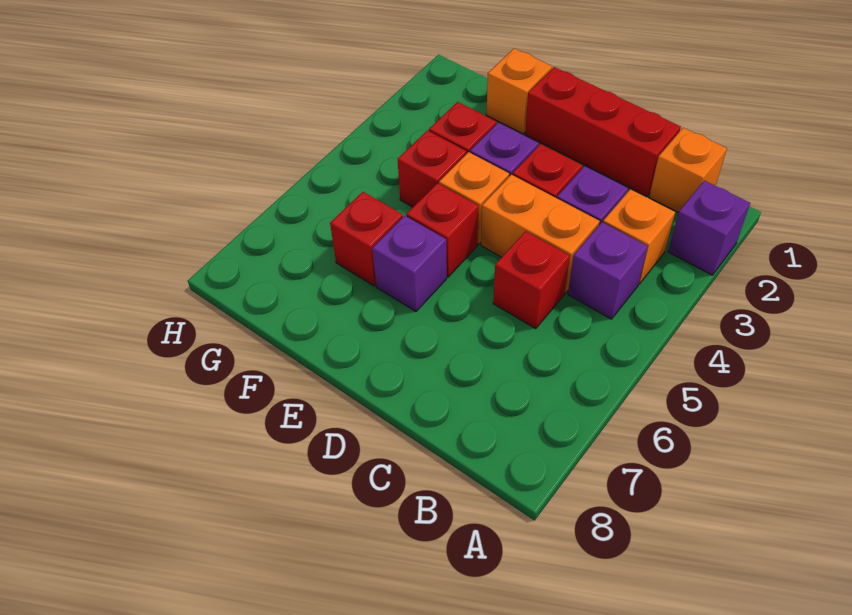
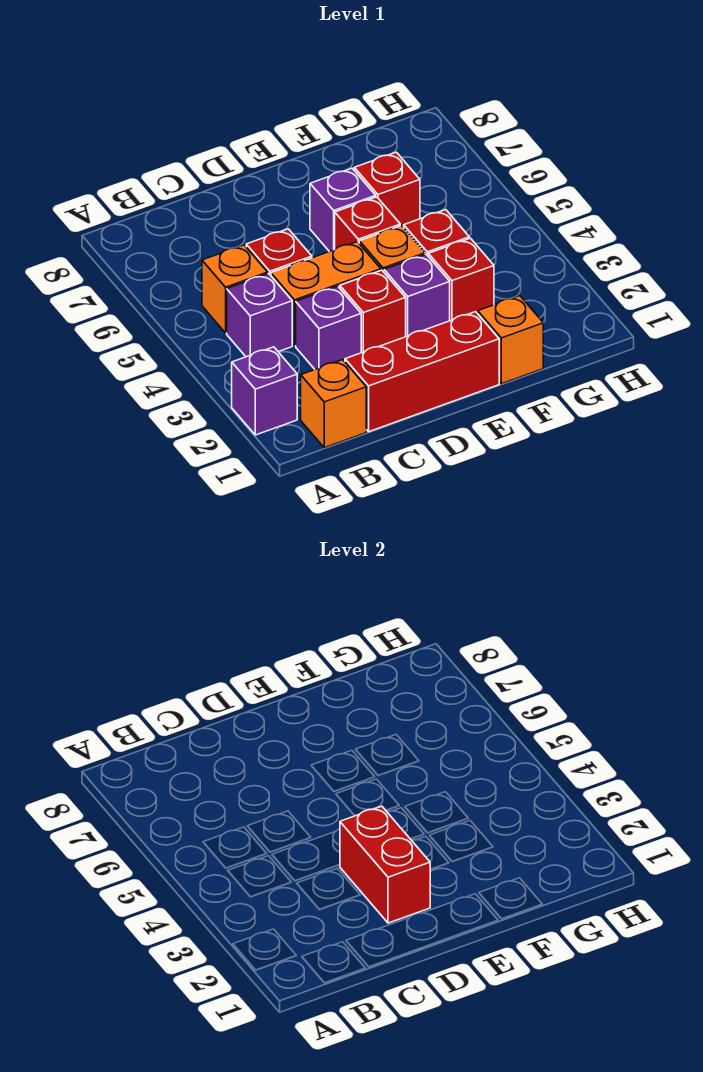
orange 1x1 brick [603,189,675,284] -> orange 1x1 brick moved to [202,245,268,333]
none -> red 1x2 brick [340,806,431,923]

